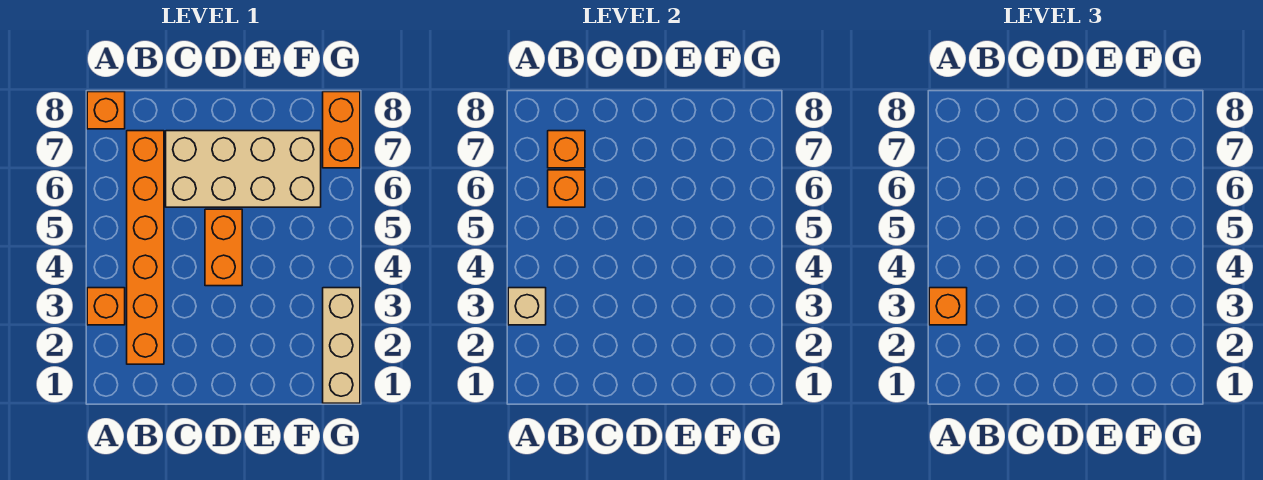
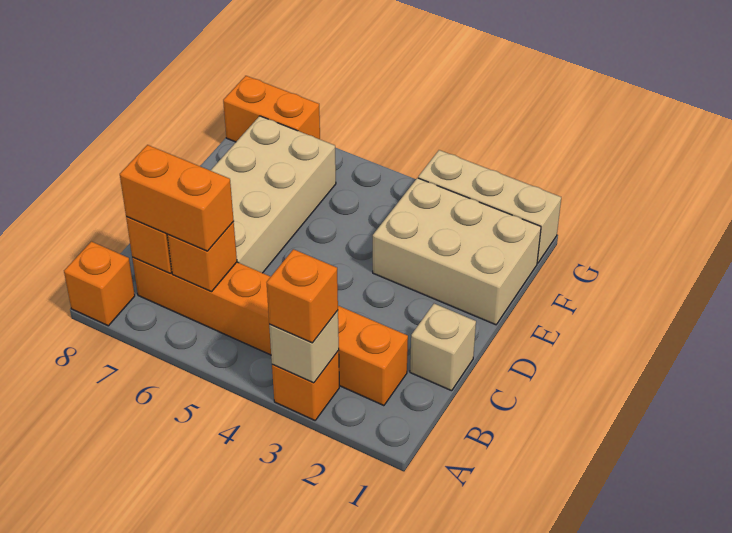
none -> tan 1x1 brick [410,304,476,391]
orange 1x2 brick [205,209,242,286] -> orange 1x2 brick moved to [120,145,234,251]
none -> tan 2x3 brick [373,178,541,325]

